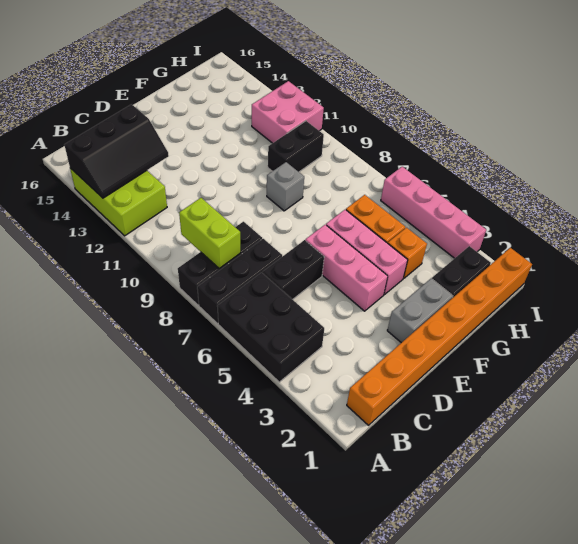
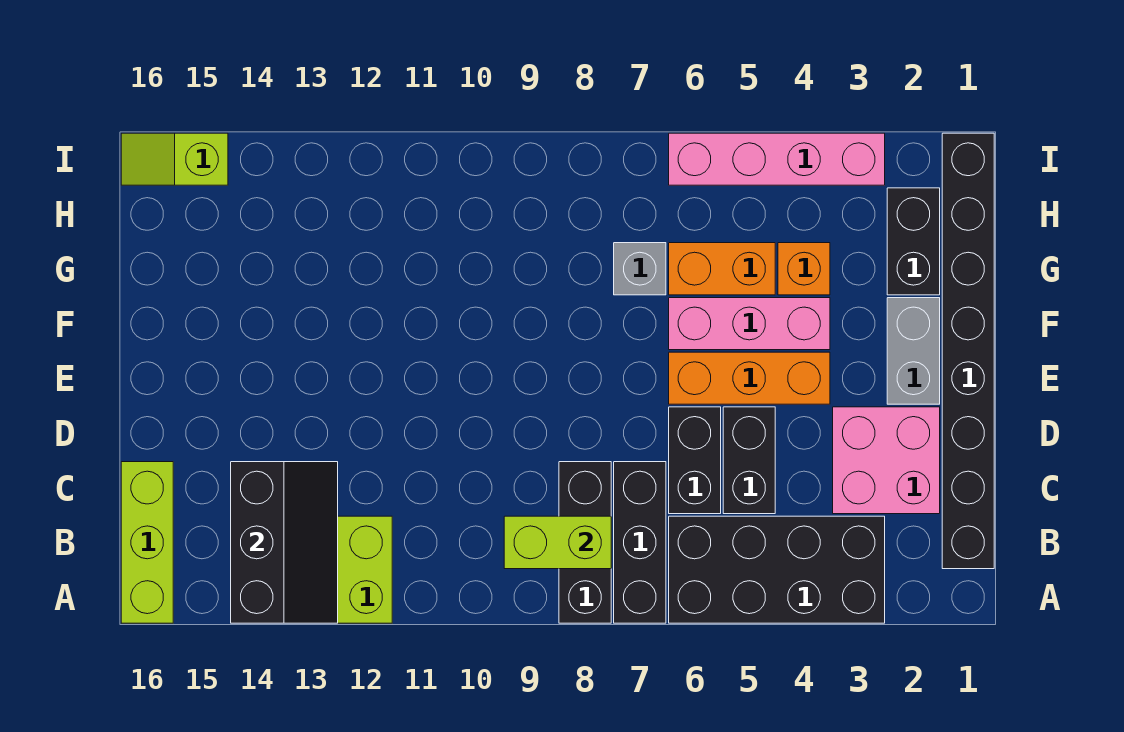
black 2x3 brick [217,272,324,382] -> black 2x4 brick [669,516,885,623]
none -> lime 1x3 brick [121,462,173,623]
orange 1x8 brick [347,248,532,425] -> black 1x8 brick [942,133,994,569]
pink 1x3 brick [305,225,388,311] -> orange 1x3 brick [669,352,830,404]
grey 1x1 brick [267,162,304,211] -> grey 1x1 brick moved to [614,243,666,295]
black 1x2 brick [268,121,324,172] -> black 1x2 brick moved to [723,407,775,514]
pink 2x2 brick [252,81,324,143] -> pink 2x2 brick moved to [833,407,940,514]
none -> lime 1x2 slope [121,133,228,185]

